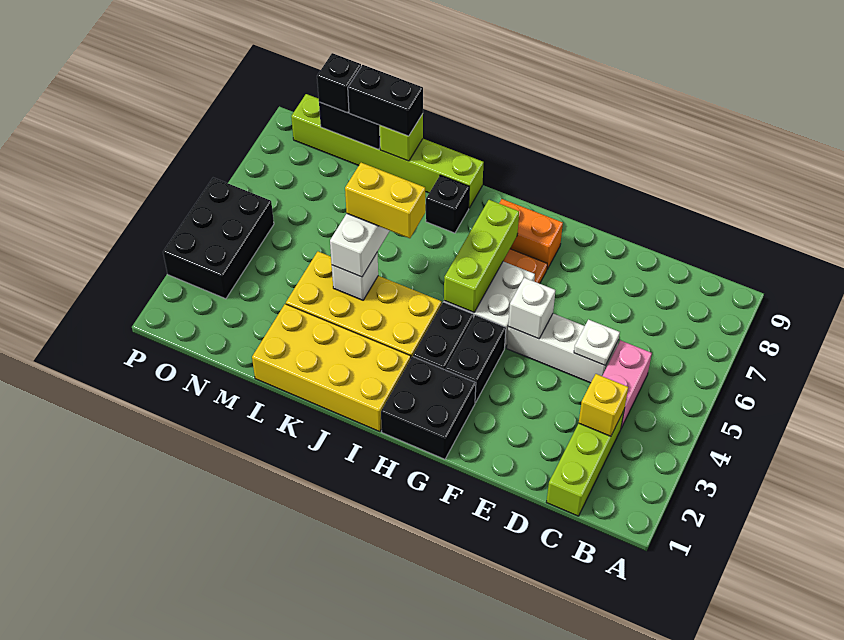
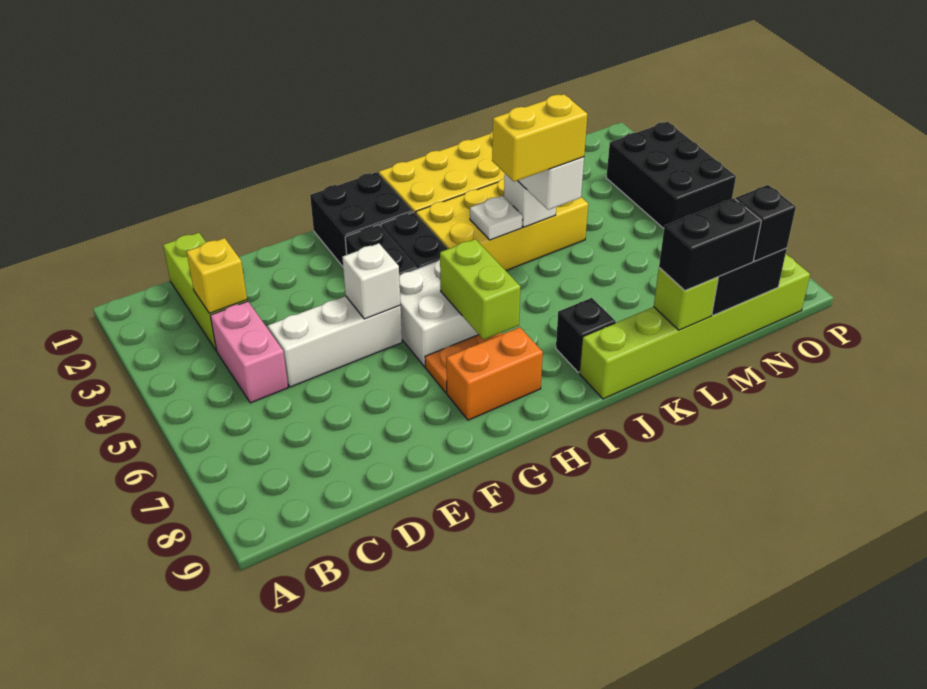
white 1x1 plate [574,320,620,365] -> white 1x1 plate moved to [470,196,523,240]
lime 1x3 brick [444,200,519,312] -> lime 1x2 brick [440,239,521,340]

